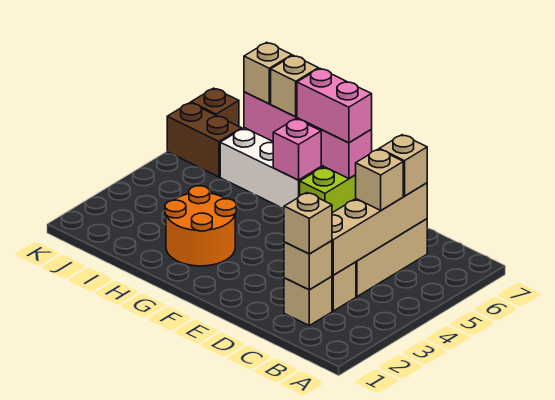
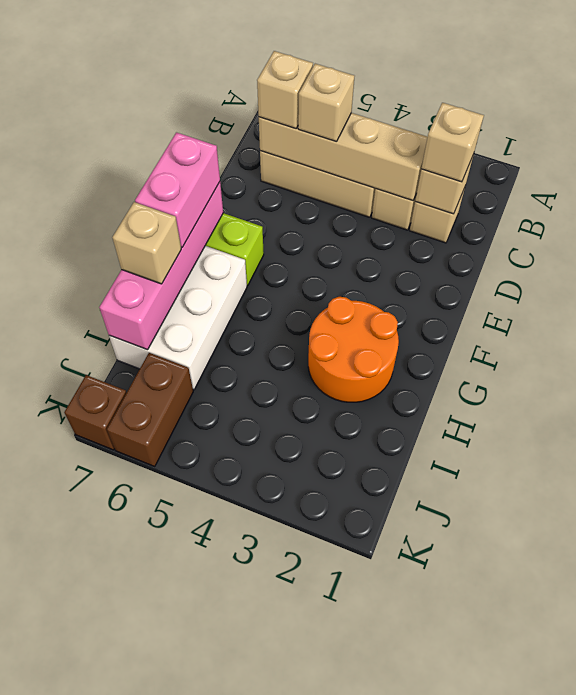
pink 1x1 brick [273,119,321,180] -> none
tan 1x1 brick [244,42,292,104] -> none

